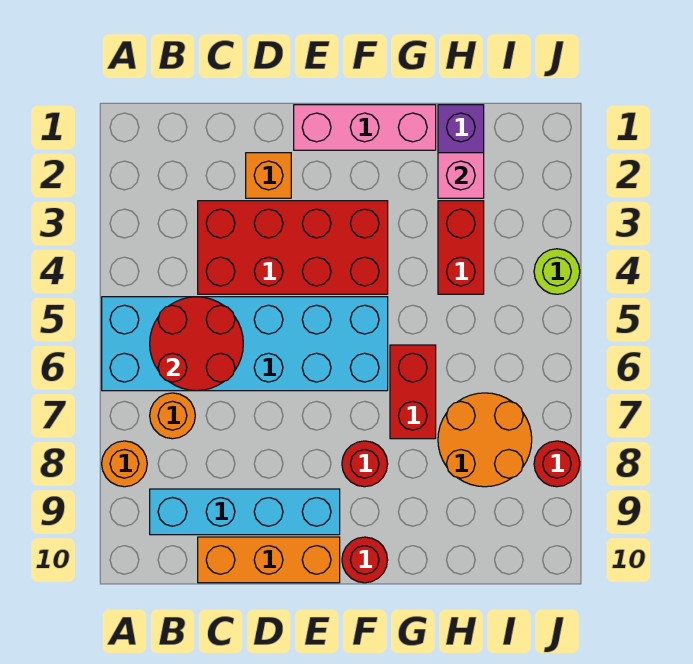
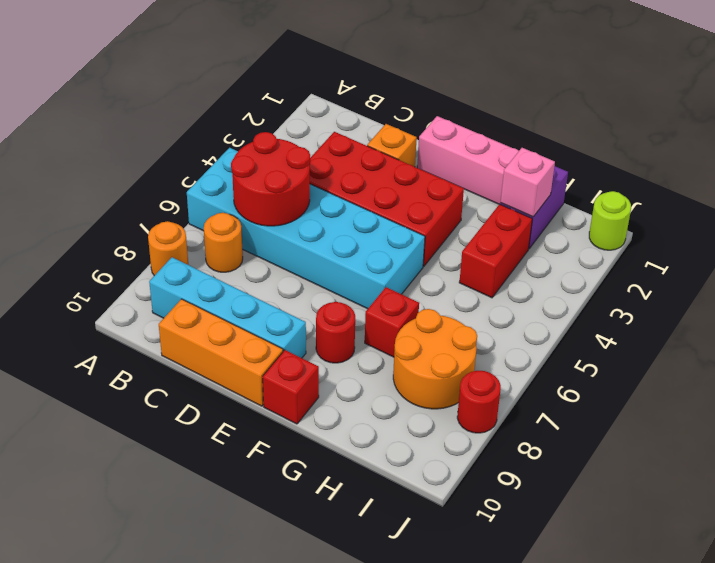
red 1x1 round brick [342,537,388,583] -> red 1x1 brick [263,350,319,424]
red 1x2 brick [390,345,436,439] -> red 1x1 brick [365,287,419,357]
lime 1x1 round brick [534,249,580,294] -> lime 1x1 round brick moved to [589,191,631,250]

